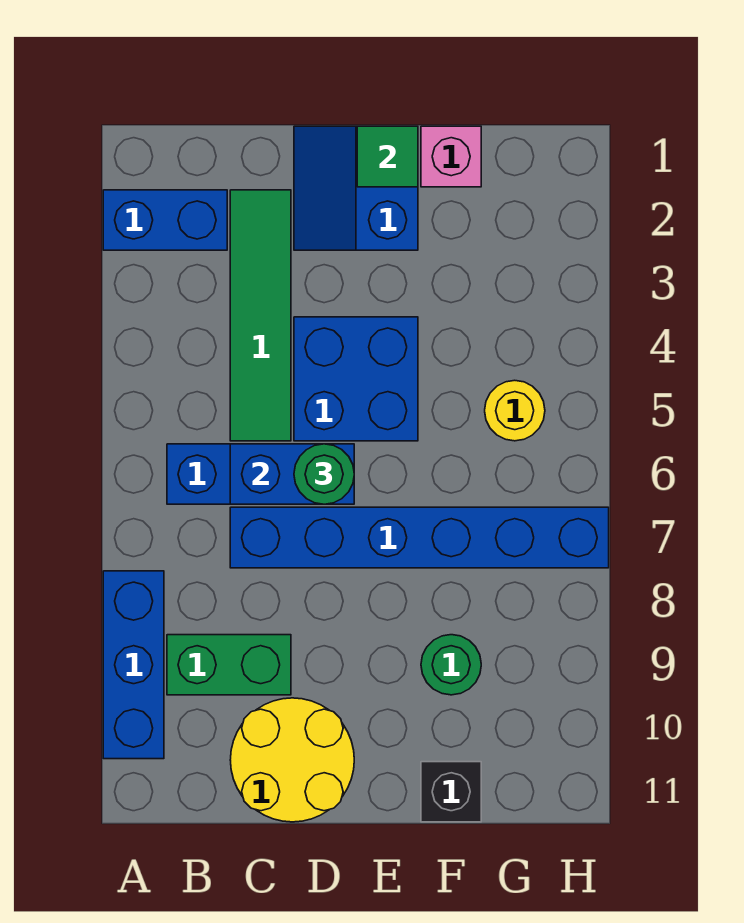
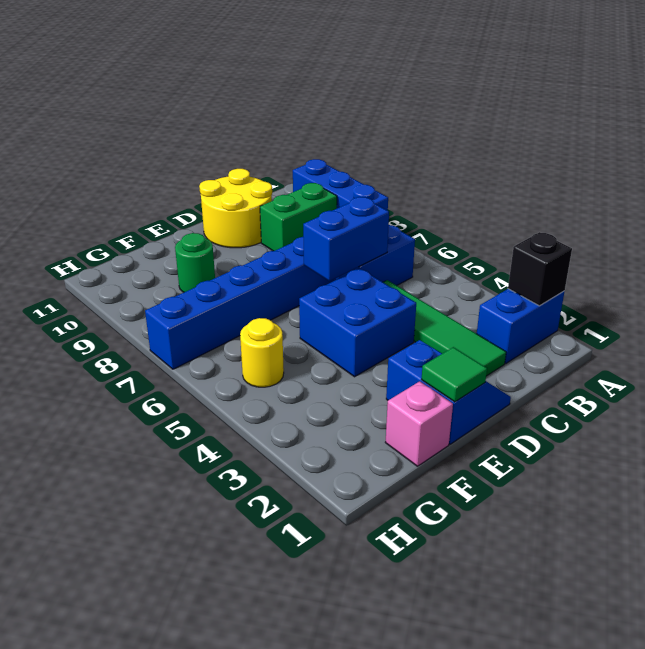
green 1x1 round brick [294,444,354,504] -> none
black 1x1 brick [421,762,481,822] -> black 1x1 brick moved to [508,232,572,306]

